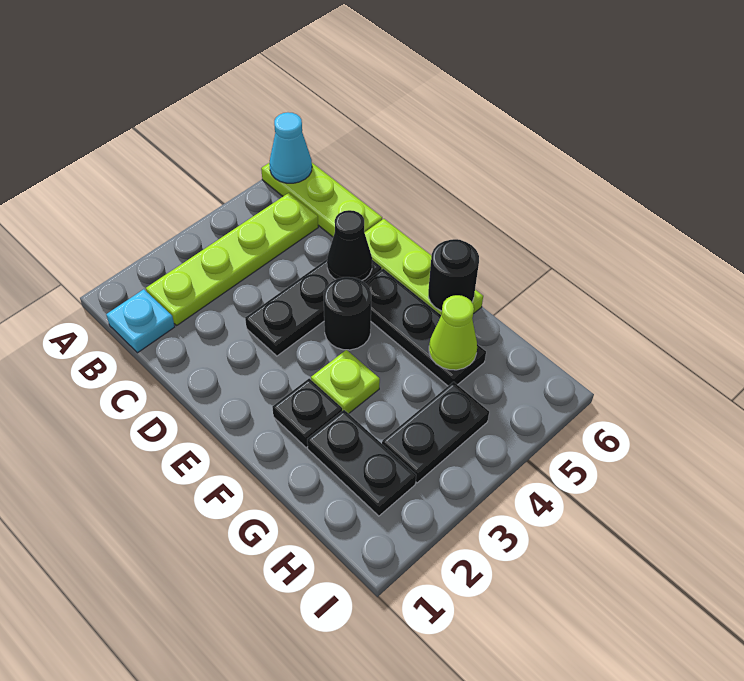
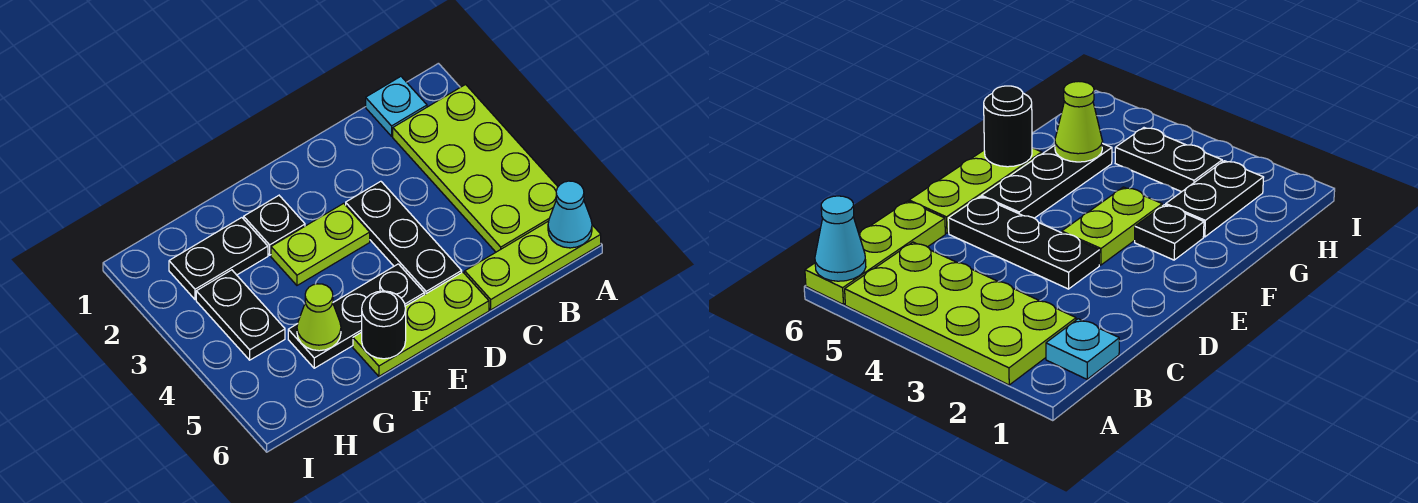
lime 1x4 plate [146,193,318,325] -> lime 2x4 plate [393,85,558,252]
black 1x1 cone [327,210,372,281] -> none
black 1x1 round brick [324,277,371,350] -> none
lime 1x1 plate [311,350,380,414] -> lime 1x2 plate [271,203,370,285]

